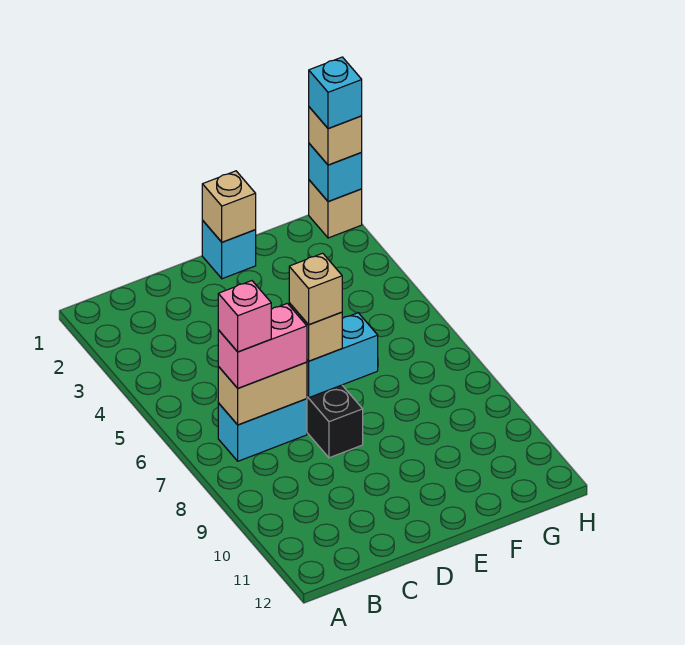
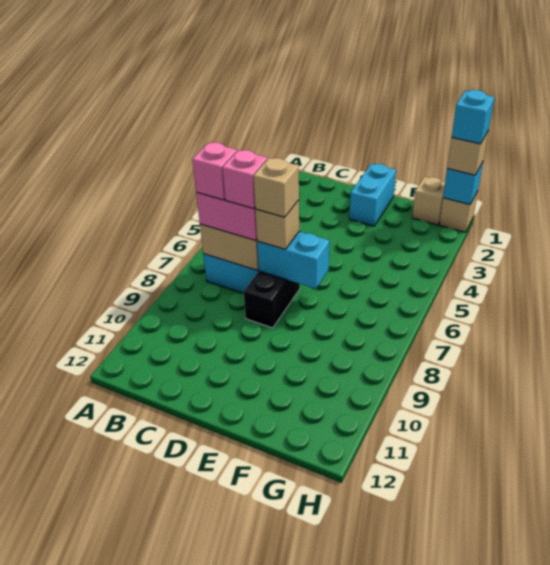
none -> pink 1x1 brick [222,150,267,209]
cyan 1x1 brick [202,221,256,279] -> cyan 1x2 brick [349,164,396,226]
tan 1x1 brick [202,171,256,242] -> tan 1x1 brick moved to [412,177,445,225]

